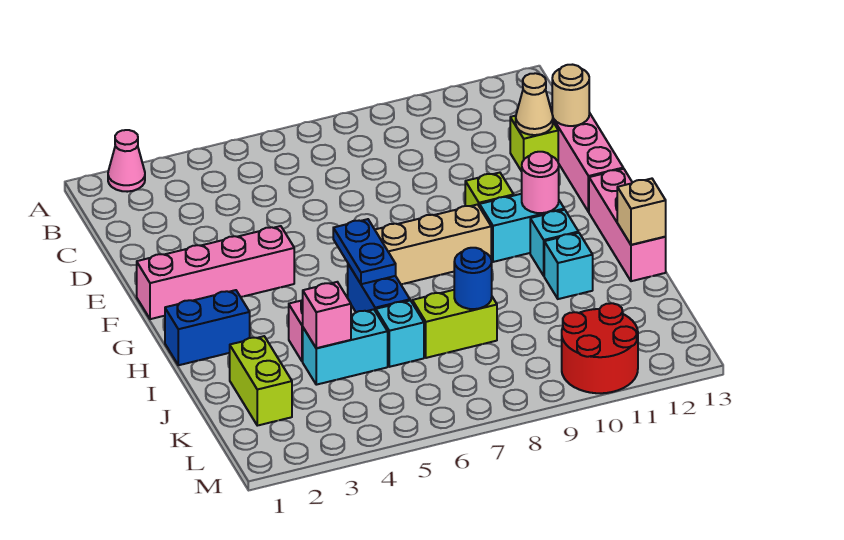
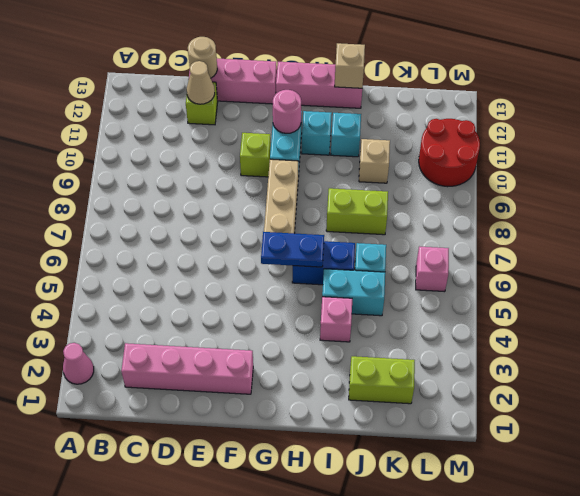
pink 1x4 brick [137,226,294,319] -> pink 1x4 brick turned to [121,343,253,394]
blue 1x2 brick [165,290,250,365] -> none
cyan 1x2 brick [303,309,388,385] -> cyan 1x2 brick turned to [322,269,385,316]
pink 1x1 brick [303,282,351,348] -> pink 1x1 brick moved to [416,247,449,292]
lime 1x2 brick [412,290,497,358] -> lime 1x2 brick turned to [326,188,388,235]
blue 1x1 round brick [454,248,492,309] -> none
none -> tan 1x1 brick [359,139,390,183]

